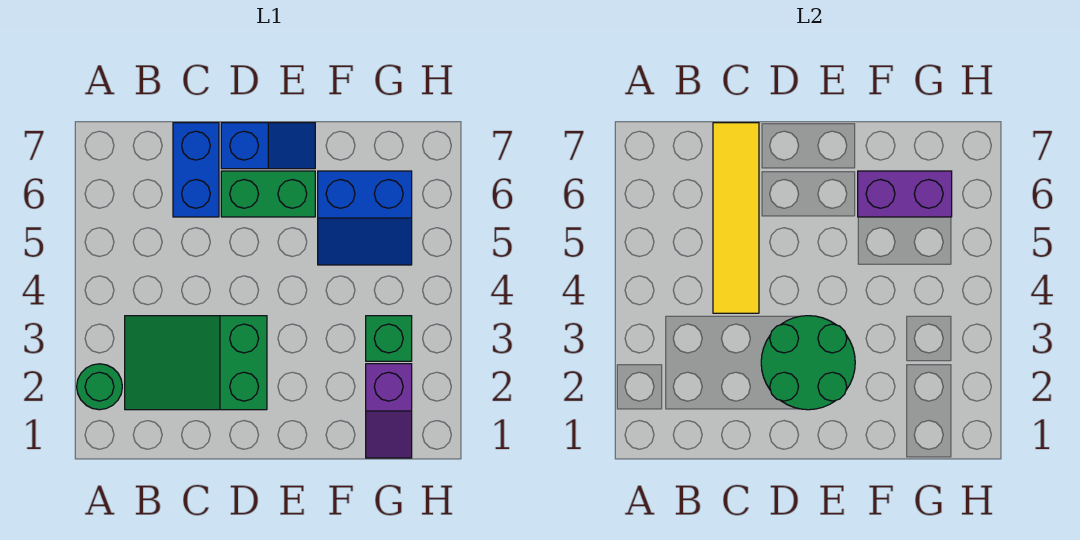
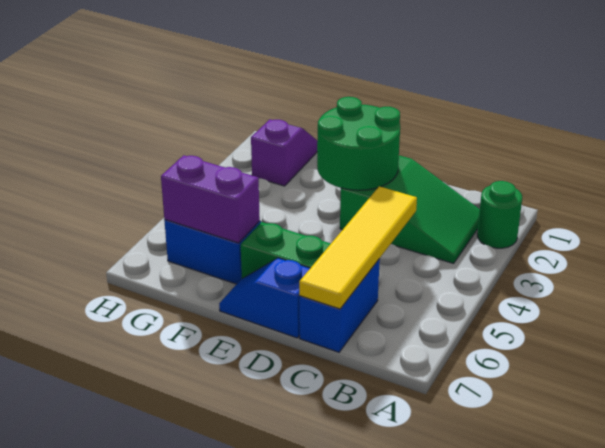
green 1x1 brick [366,316,412,361] -> none

